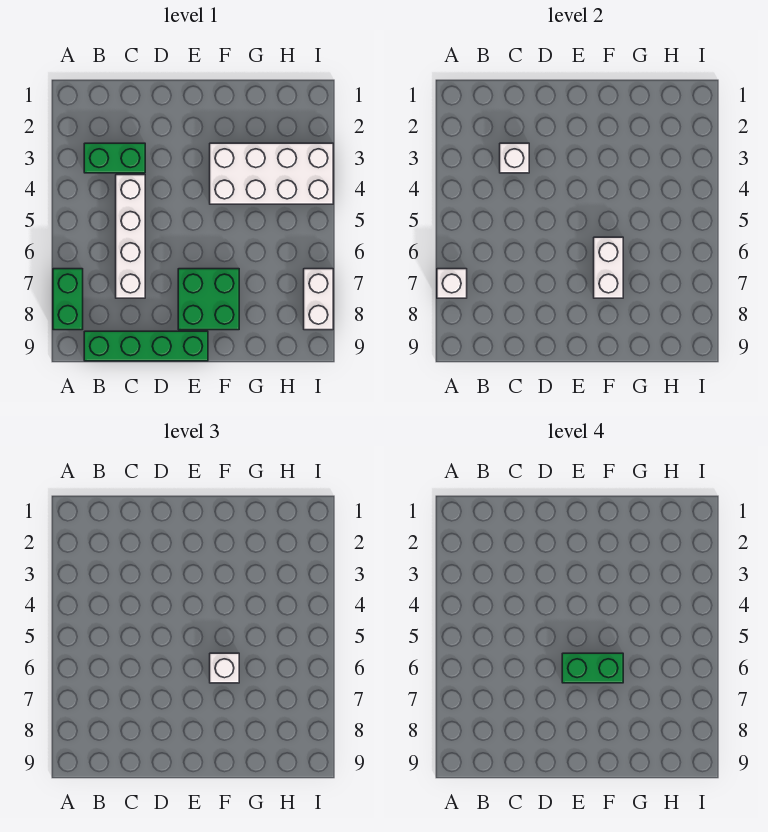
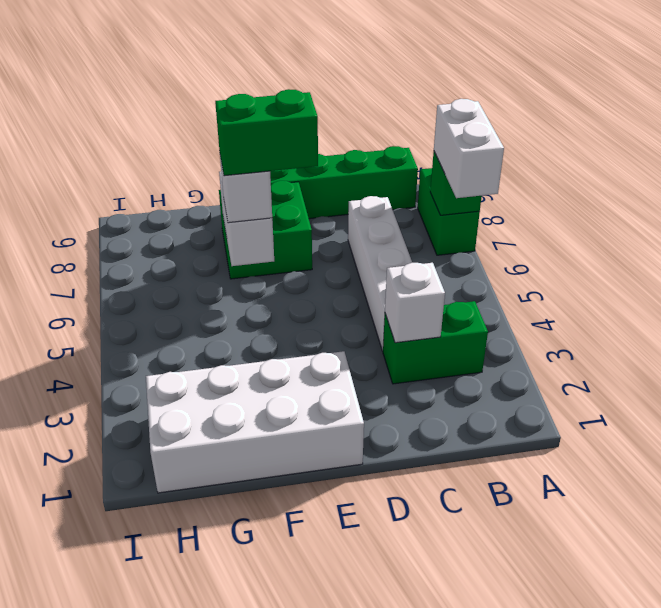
white 1x1 brick [437,269,467,298] -> green 1x1 brick [430,152,482,215]
white 2x4 brick [210,143,333,204] -> white 2x4 brick moved to [146,351,364,493]
white 1x2 brick [304,269,333,330] -> white 1x2 brick moved to [434,99,504,198]

